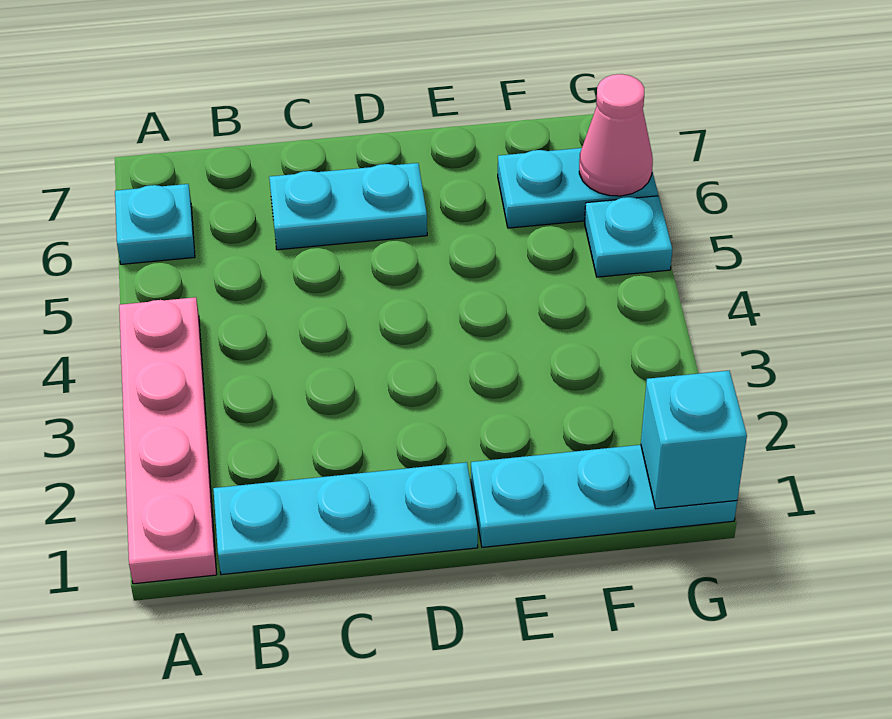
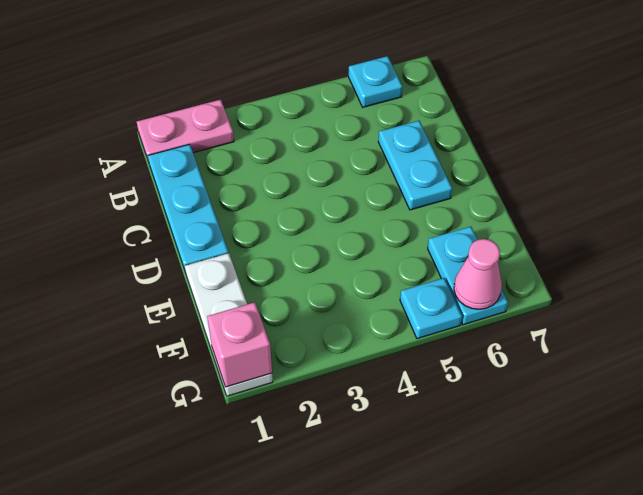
pink 1x4 plate [119,297,217,584] -> pink 1x2 plate [137,100,234,162]
cyan 1x3 plate [471,445,737,547] -> white 1x3 plate [185,253,273,396]
cyan 1x1 brick [641,371,747,509] -> pink 1x1 brick [207,302,272,387]

